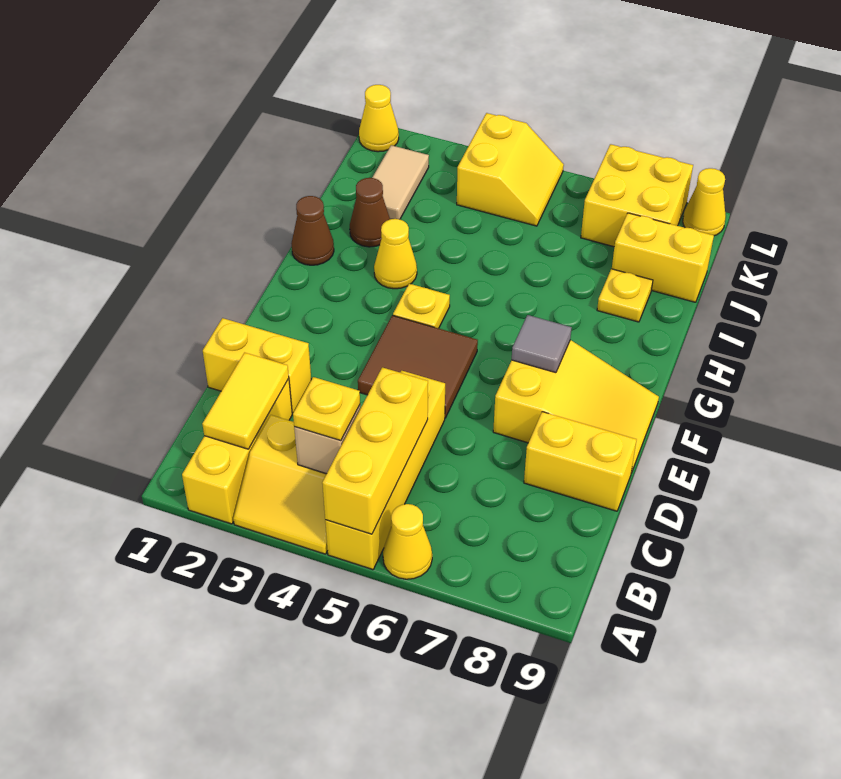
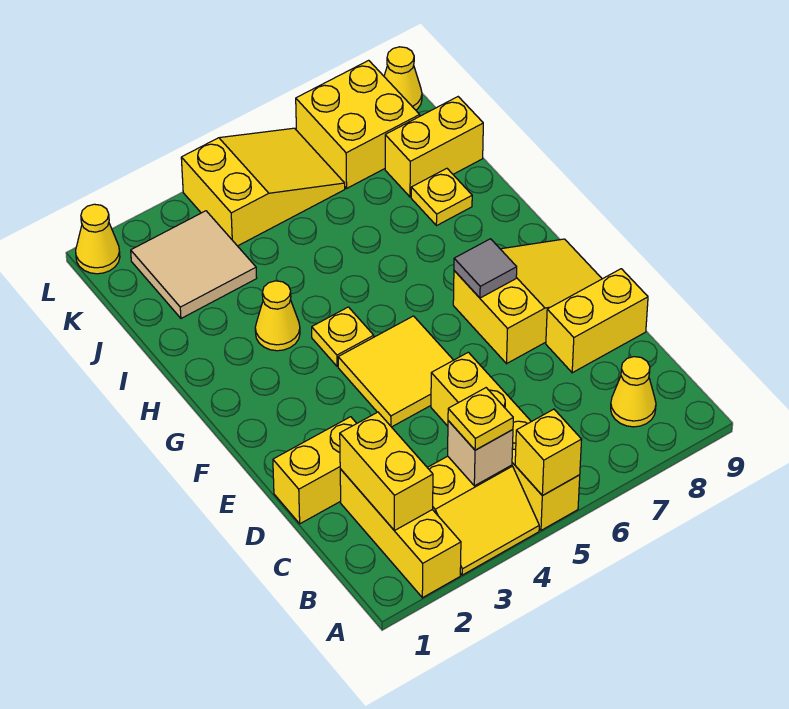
yellow 1x3 brick [322,367,428,534] -> yellow 1x1 brick [515,409,582,496]
yellow 1x1 cone [383,504,432,579] -> yellow 1x1 cone moved to [611,357,656,427]
yellow 1x2 tile [202,353,289,449] -> yellow 1x2 brick [340,412,433,531]
brown 2x2 tile [358,315,478,418] -> yellow 2x2 tile [338,316,453,427]
brown 1x1 cone [291,196,334,265] -> none
brown 1x1 cone [350,178,390,247] -> none
tan 1x2 tile [372,145,429,219] -> tan 2x2 tile [131,211,257,318]
yellow 2x2 slope [457,113,564,226] -> yellow 2x3 slope [181,128,345,246]

